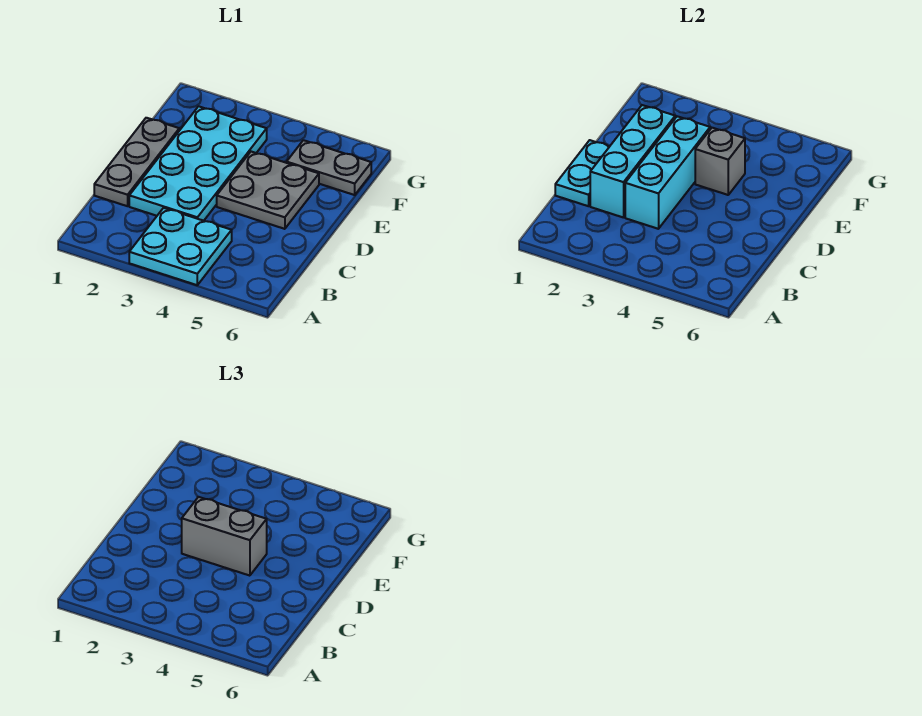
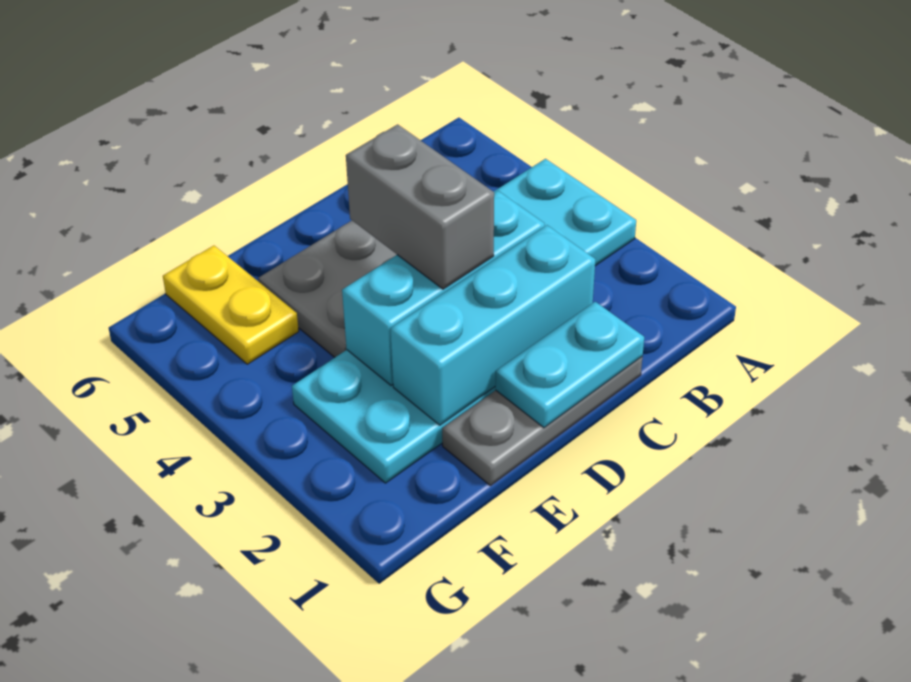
grey 1x1 brick [695,128,745,195] -> none
grey 1x2 plate [287,140,371,195] -> yellow 1x2 plate [163,246,299,364]

